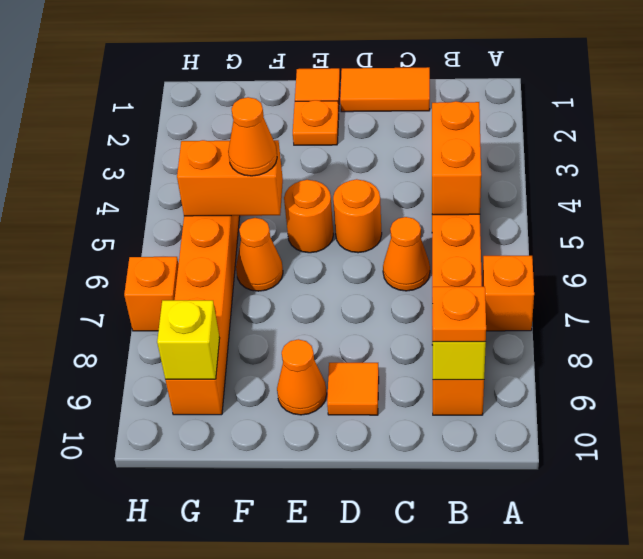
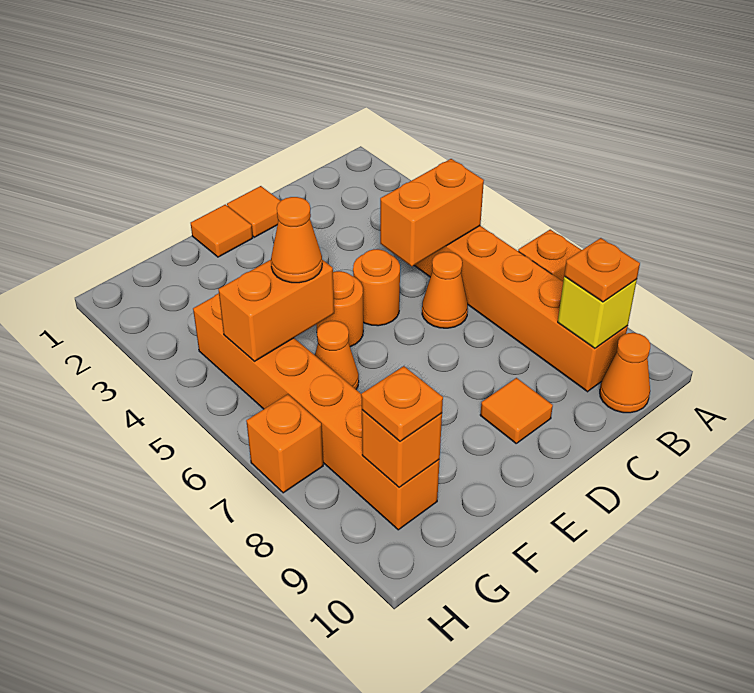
orange 1x2 brick [432,101,481,215] -> orange 1x2 brick turned to [380,159,484,266]
orange 1x2 tile [340,67,430,112] -> orange 1x1 tile [227,186,280,237]
orange 1x1 plate [293,100,339,145] -> orange 1x1 plate moved to [361,366,443,441]
orange 1x1 cone [277,339,327,415] -> orange 1x1 cone moved to [600,333,650,413]
yellow 1x1 brick [157,300,220,379] -> orange 1x1 brick [362,410,442,487]

